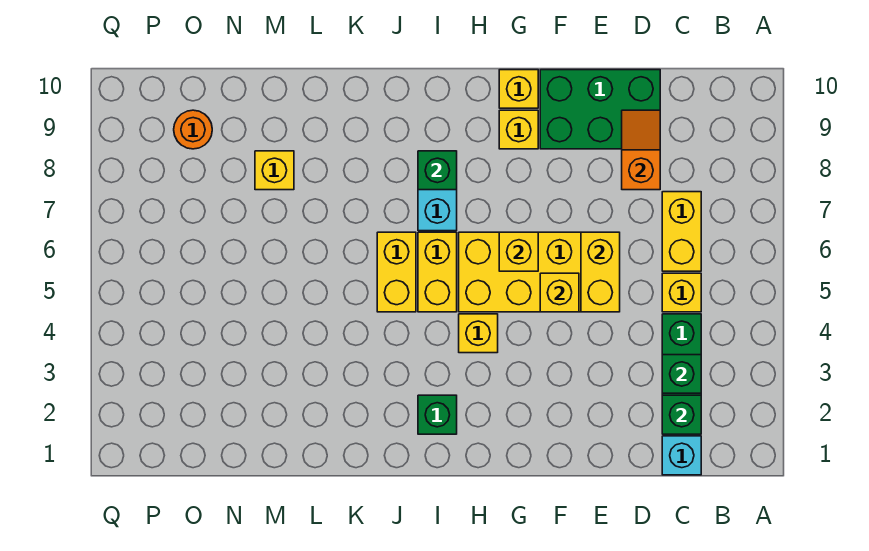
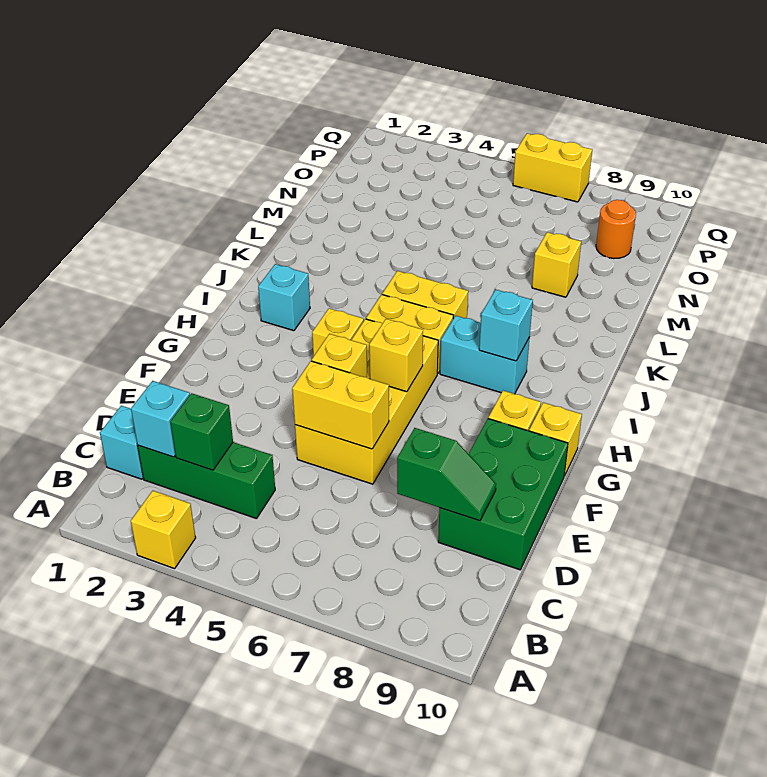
green 1x1 brick [662,395,701,434] -> cyan 1x1 brick [131,381,190,457]
yellow 1x1 brick [662,273,701,312] -> yellow 1x1 brick moved to [131,491,196,569]
yellow 1x2 brick [662,192,701,271] -> yellow 1x2 brick moved to [513,133,592,202]
orange 1x2 slope [622,110,660,190] -> green 1x2 slope [397,428,496,521]
green 1x1 brick [418,395,457,434] -> cyan 1x1 brick [258,264,310,331]
green 1x1 brick [418,151,457,190] -> cyan 1x1 brick [479,290,533,361]

